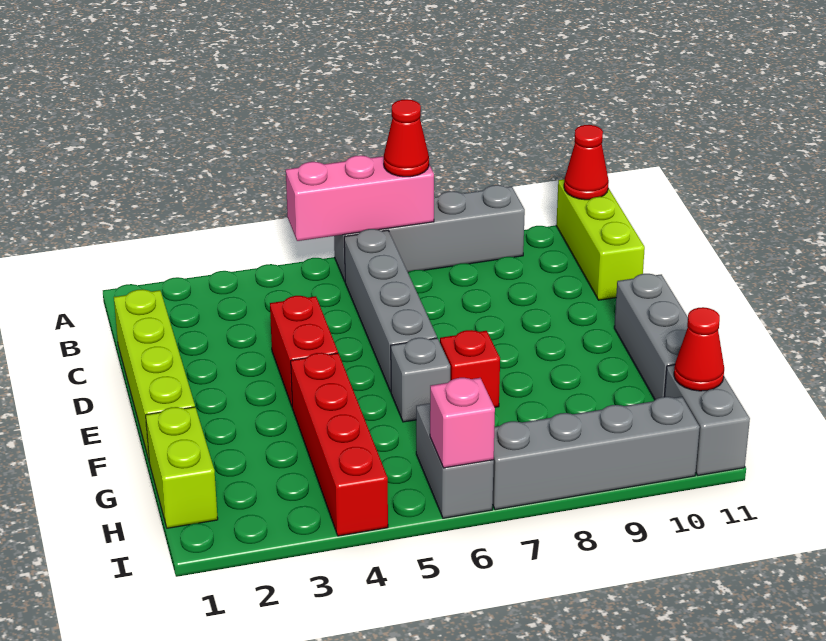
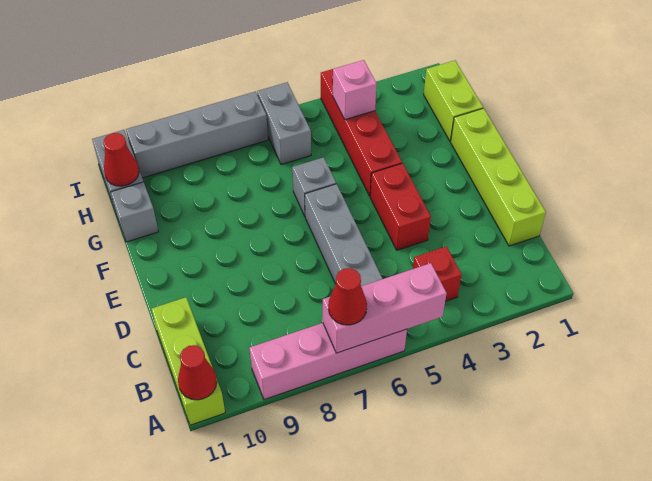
grey 1x4 brick [334,185,525,281] -> pink 1x4 brick [249,323,407,400]
grey 1x3 brick [614,274,688,400] -> grey 1x1 brick [111,182,158,242]
red 1x1 brick [440,330,500,407] -> red 1x1 brick moved to [413,246,462,301]
pink 1x1 brick [430,378,495,468] -> pink 1x1 brick moved to [333,60,377,120]

